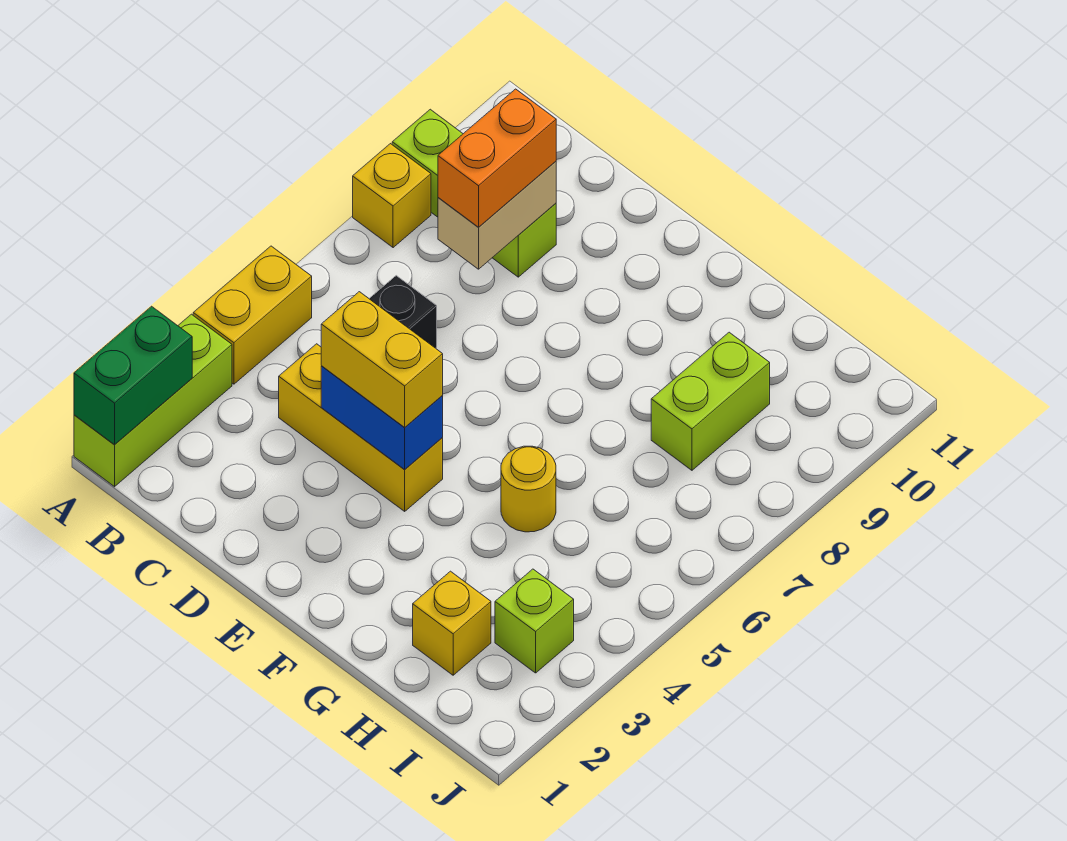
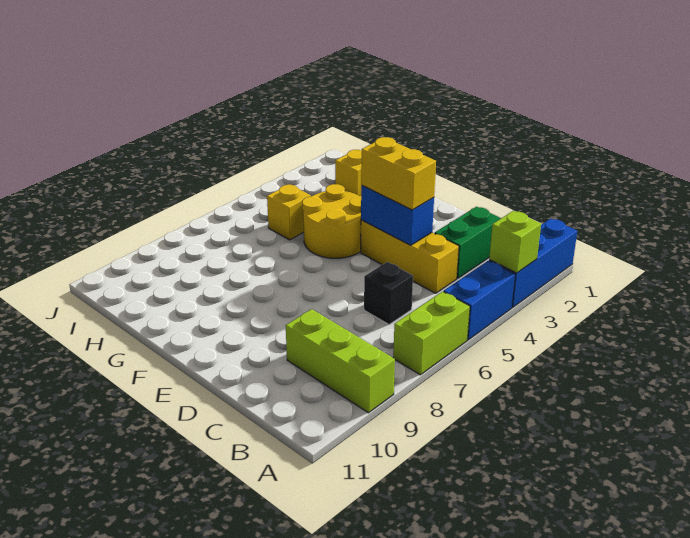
lime 1x3 brick [74,314,232,487] -> blue 1x3 brick [489,219,577,307]
green 1x2 brick [74,306,192,445] -> green 1x2 brick moved to [435,207,501,278]
yellow 1x2 brick [193,246,312,384] -> blue 1x2 brick [444,261,515,340]
yellow 1x1 brick [353,144,431,248] -> yellow 1x1 brick moved to [267,184,311,240]
tan 1x2 brick [438,161,556,269] -> none
orange 1x2 brick [438,89,556,227] -> none
yellow 1x1 round brick [501,446,556,532] -> yellow 2x2 round brick [302,184,361,258]
lime 1x2 brick [651,332,770,470] -> lime 1x2 brick moved to [393,291,470,375]
lime 1x1 brick [495,569,574,673] -> lime 1x1 brick moved to [489,211,541,273]

